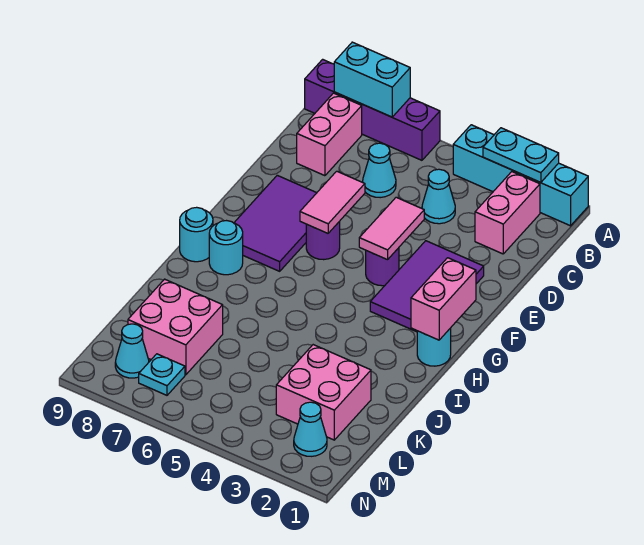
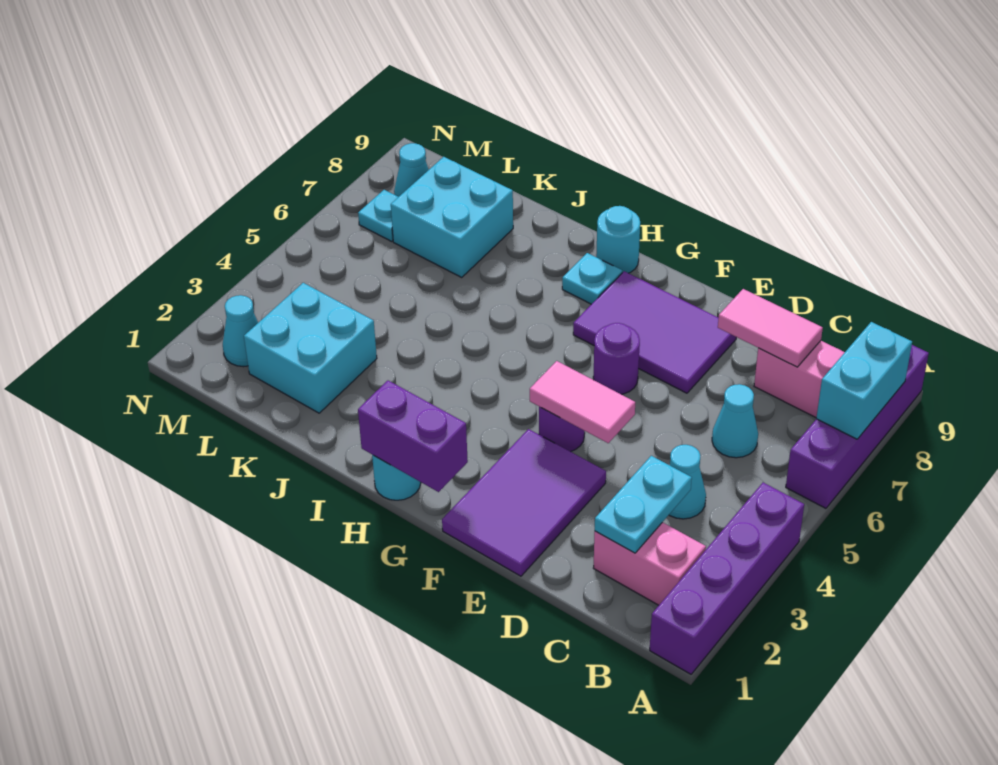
cyan 1x4 brick [453,125,588,226] -> purple 1x4 brick [650,483,804,674]
cyan 1x2 plate [483,128,559,183] -> cyan 1x2 plate moved to [595,456,692,553]
purple 2x3 tile [370,241,484,332] -> purple 2x3 tile turned to [442,429,606,576]
pink 1x2 tile [300,171,365,233] -> pink 1x2 tile moved to [718,289,823,367]
pink 1x2 brick [411,258,476,340] -> purple 1x2 brick [358,381,468,492]
cyan 1x1 round brick [209,221,243,275] -> cyan 1x1 plate [562,253,622,304]
pink 2x2 brick [276,345,371,440] -> cyan 2x2 brick [244,283,377,413]
pink 2x2 brick [128,279,223,375] -> cyan 2x2 brick [391,157,513,277]

